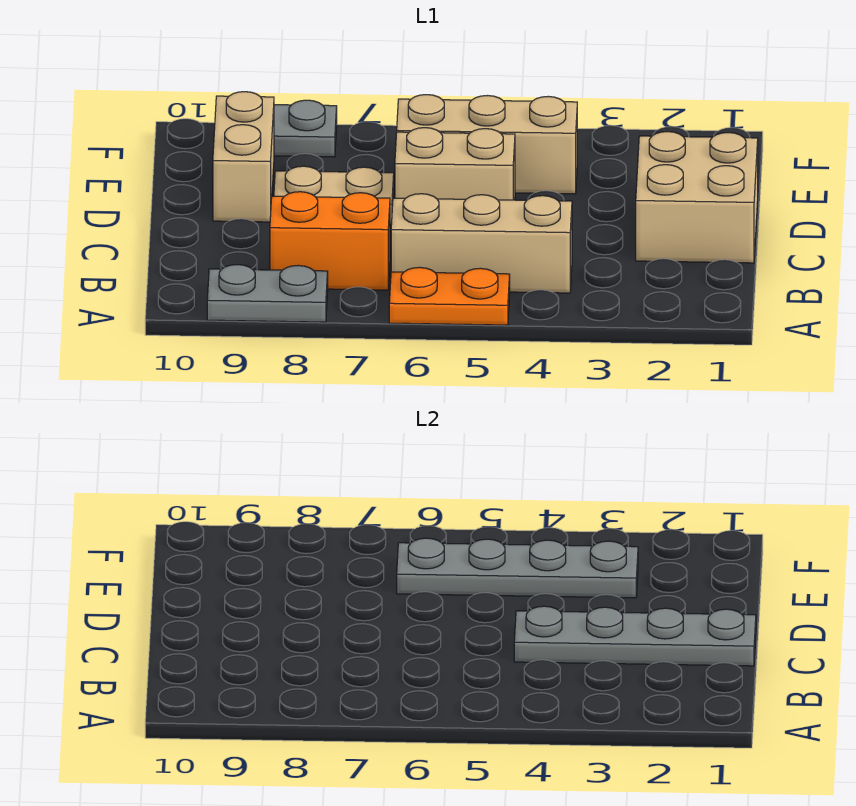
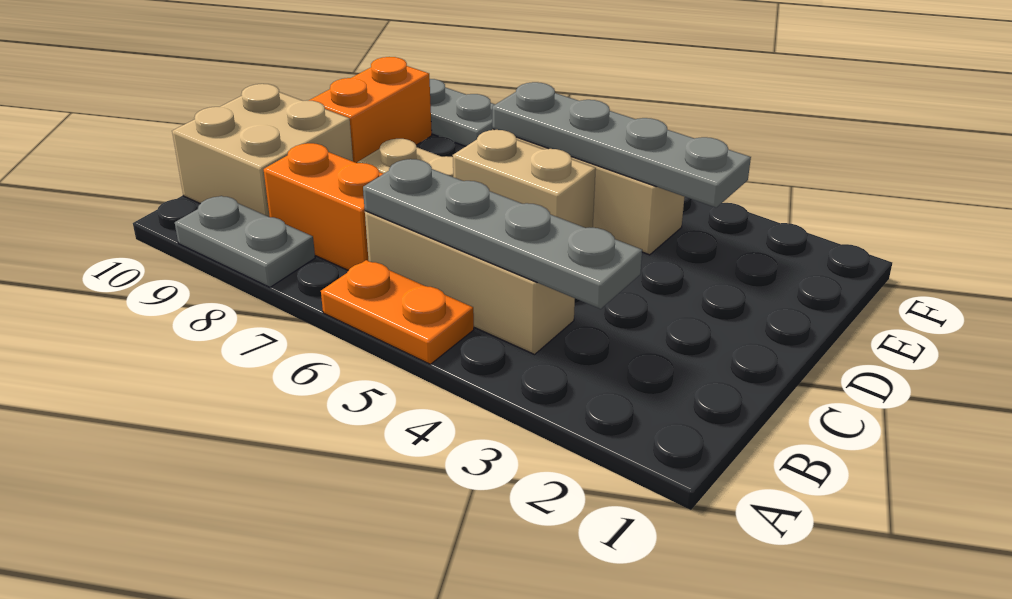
tan 2x2 brick [636,132,758,263] -> tan 2x2 brick moved to [172,84,353,217]
grey 1x4 plate [514,606,756,666] -> grey 1x4 plate moved to [363,159,642,309]
tan 1x2 brick [213,92,274,222] -> orange 1x2 brick [309,57,432,163]

